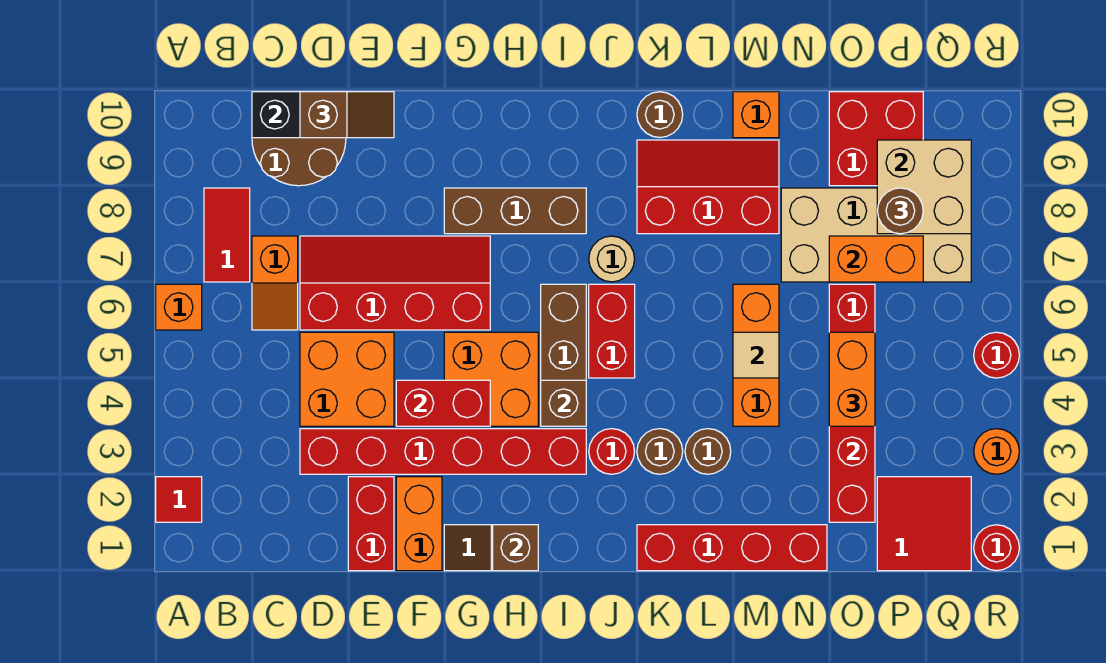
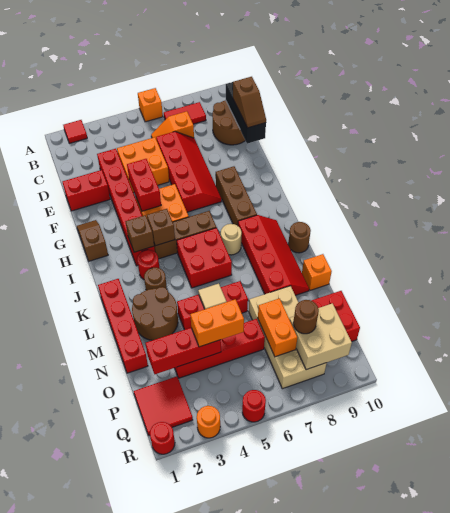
orange 1x2 brick [396,477,442,571] -> none
brown 1x1 brick [493,525,538,571] -> brown 1x1 brick moved to [125,215,154,252]
red 1x2 brick [589,284,635,378] -> red 2x2 brick [177,228,232,288]
red 2x3 slope [637,140,779,234] -> red 2x4 slope [238,215,309,295]
brown 1x1 round brick [685,429,731,474] -> brown 2x2 round brick [132,287,178,340]
orange 1x3 brick [733,284,779,426] -> red 1x3 brick [177,281,248,330]

